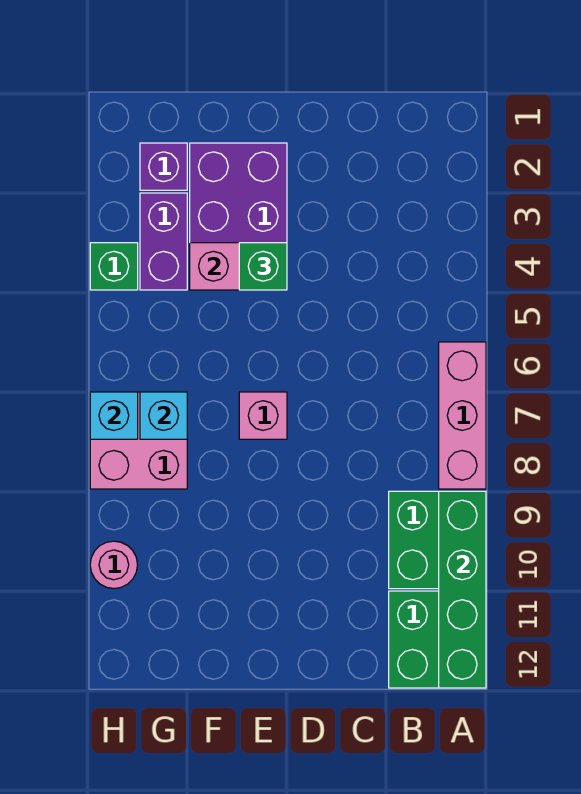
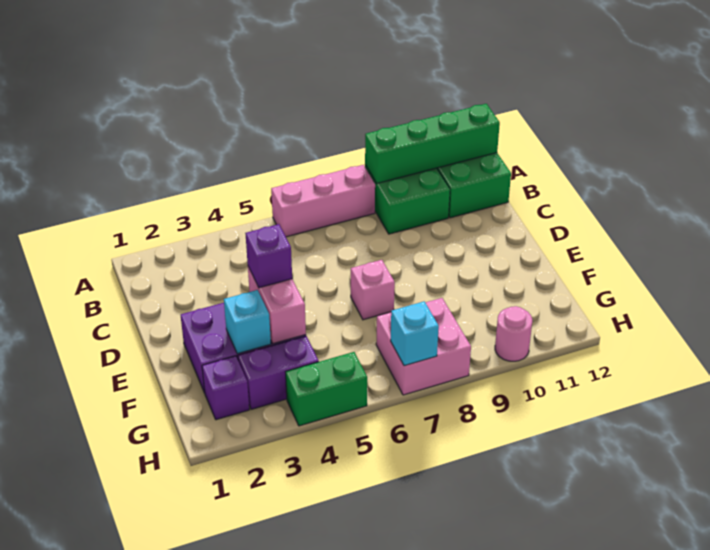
green 1x1 brick [239,243,287,290] -> purple 1x1 brick [245,224,292,288]
cyan 1x1 brick [140,392,187,439] -> cyan 1x1 brick moved to [224,290,271,354]
green 1x1 brick [90,243,138,290] -> green 1x2 brick [286,352,367,426]

